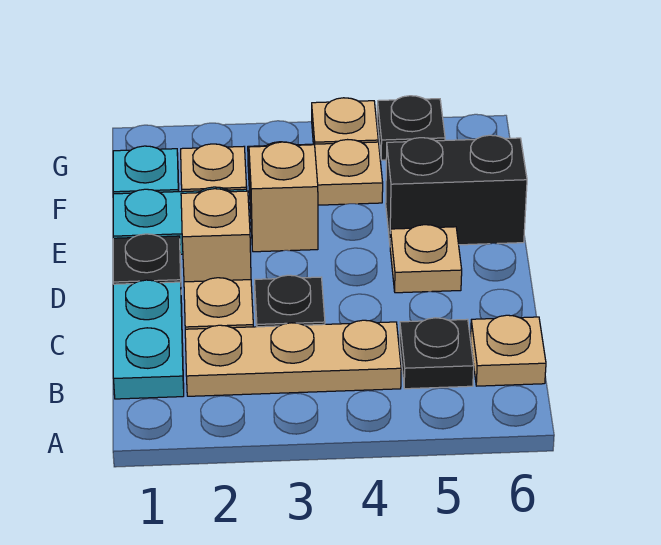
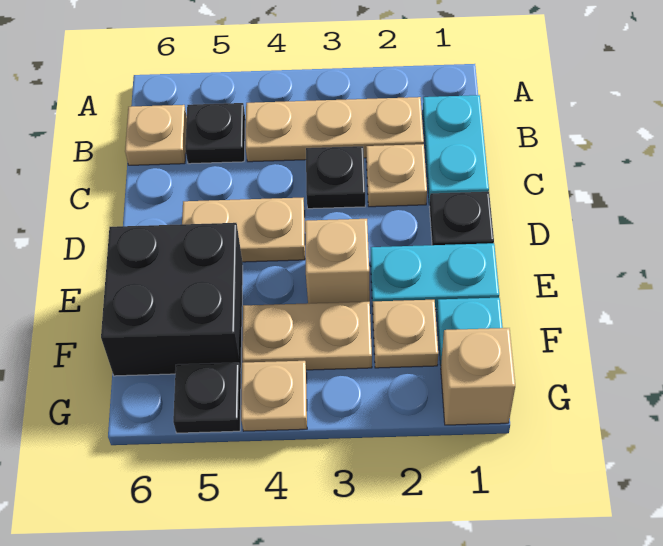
tan 1x1 brick [181,189,251,282] -> tan 1x1 brick moved to [441,328,515,425]
tan 1x1 plate [390,225,462,293] -> tan 1x2 plate [182,198,305,262]
black 1x2 brick [386,135,527,245] -> black 2x2 brick [101,223,243,376]

